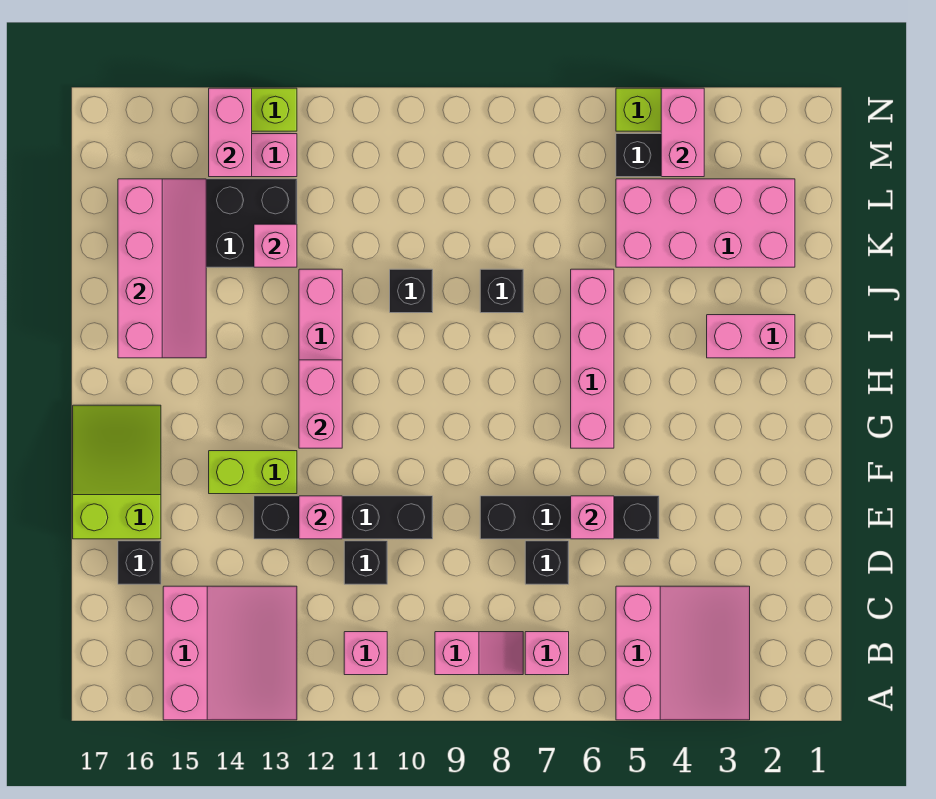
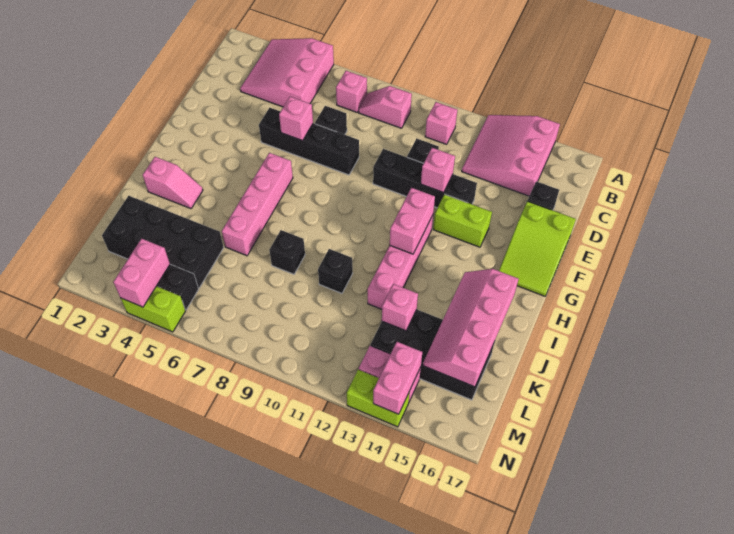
pink 1x2 brick [707,315,795,358] -> pink 1x2 slope [143,157,203,209]
pink 2x4 brick [616,179,795,267] -> black 2x4 brick [102,196,224,288]

